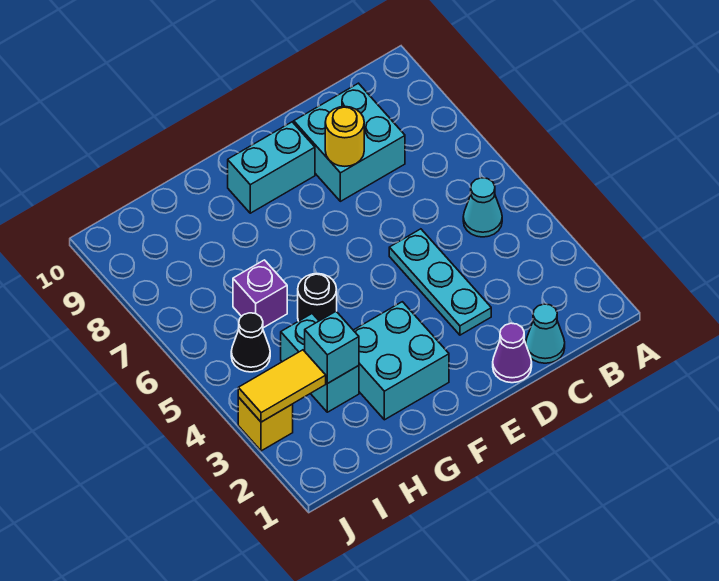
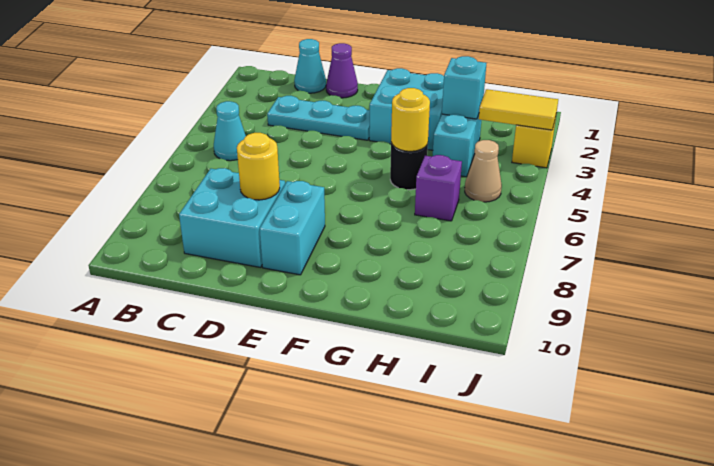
cyan 1x3 plate [389,229,491,335] -> cyan 1x3 plate turned to [267,96,370,140]
cyan 1x2 brick [228,122,315,213] -> cyan 1x2 brick turned to [260,181,325,275]
none -> yellow 1x1 round brick [391,88,430,151]
black 1x1 cone [231,313,270,372] -> tan 1x1 cone [465,140,502,202]

